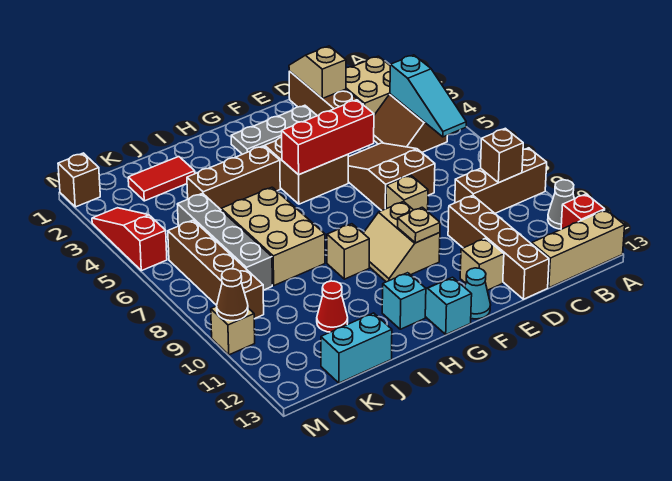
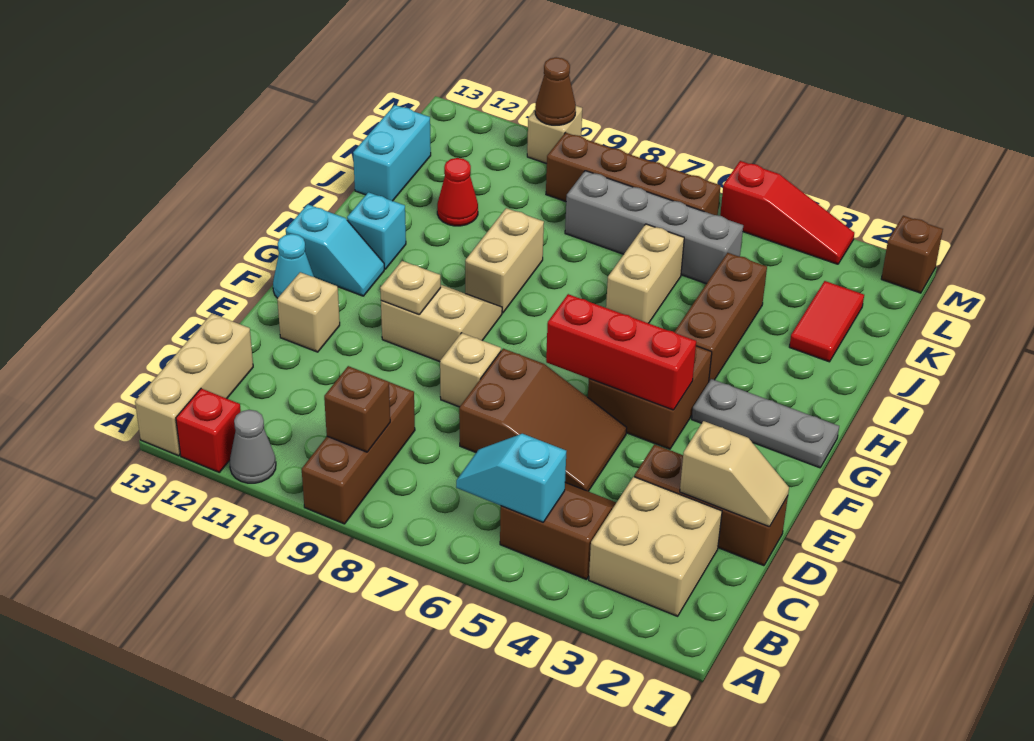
cyan 1x3 slope [390,55,466,137] -> cyan 1x2 slope [456,434,566,522]
brown 1x4 brick [448,195,549,299] -> none
grey 1x3 plate [231,105,317,154] -> grey 1x3 plate turned to [692,379,839,468]
red 1x3 brick [282,100,374,175] -> red 1x3 brick turned to [546,294,696,410]
tan 1x1 brick [327,224,369,279] -> tan 1x2 brick [465,208,544,313]
tan 2x3 brick [221,187,325,285] -> tan 1x2 brick [606,224,684,323]

